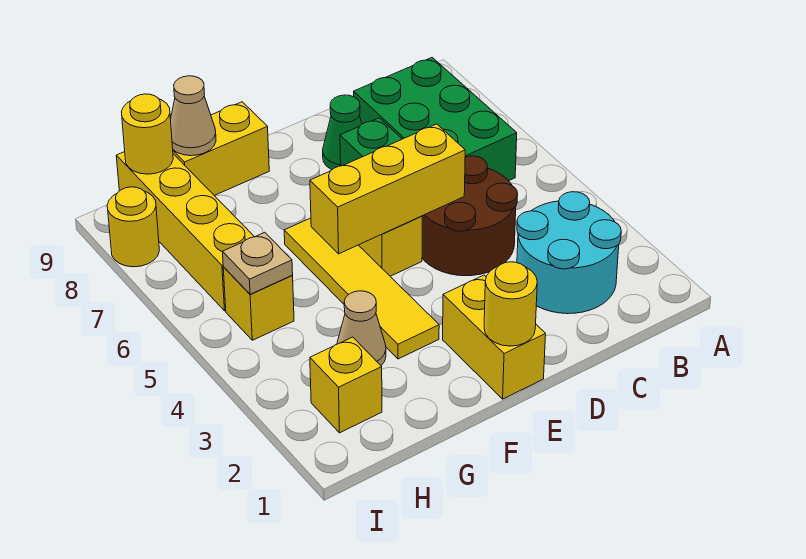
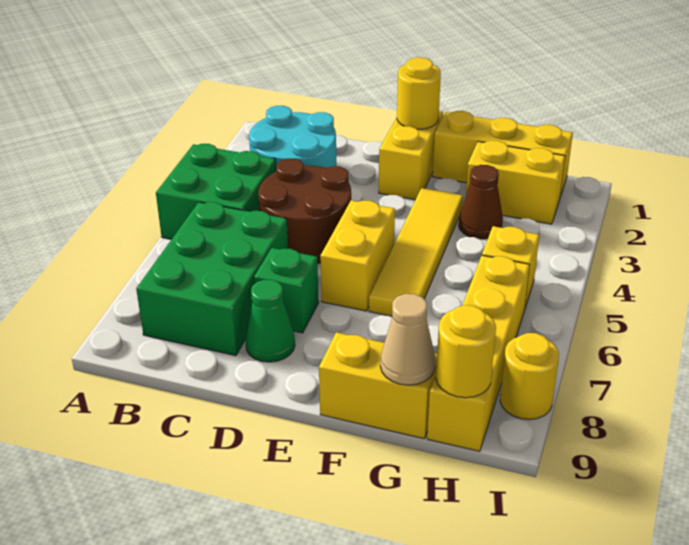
none -> green 2x2 brick [156,144,276,239]
yellow 1x3 brick [310,124,465,254] -> yellow 1x3 brick moved to [433,111,573,197]
tan 1x1 cone [337,291,386,366] -> brown 1x1 cone [459,165,503,239]
yellow 1x1 brick [310,337,382,433] -> yellow 1x2 brick [466,141,565,224]
tan 1x1 plate [223,232,293,294] -> none

